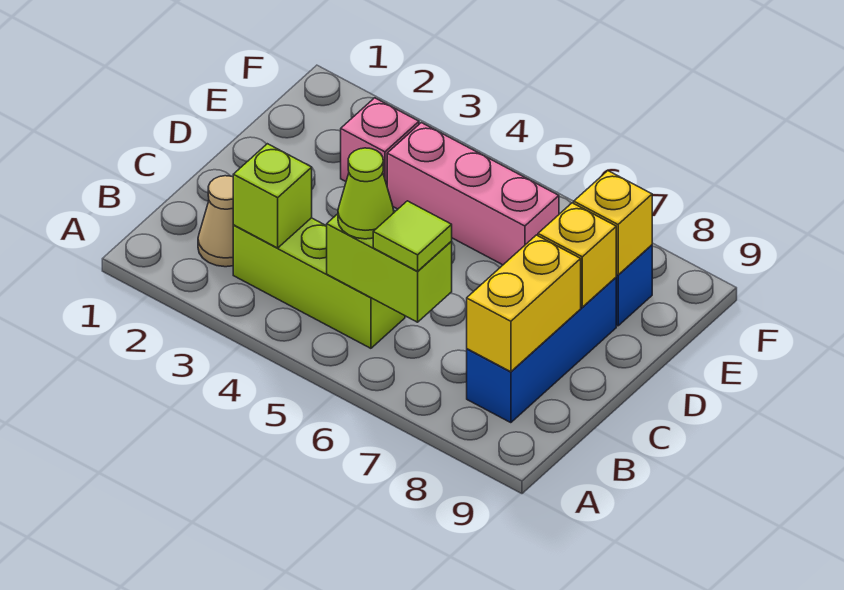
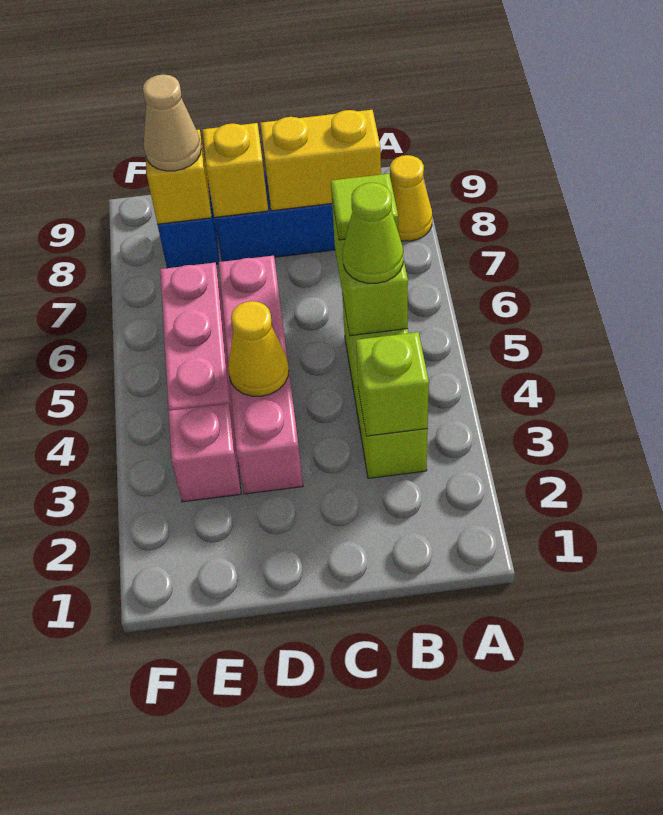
none -> yellow 1x1 cone [390,155,432,241]
tan 1x1 cone [198,176,233,267] -> tan 1x1 cone moved to [143,74,201,171]
none -> pink 1x4 brick [219,256,303,494]
none -> yellow 1x1 cone [228,301,289,396]

